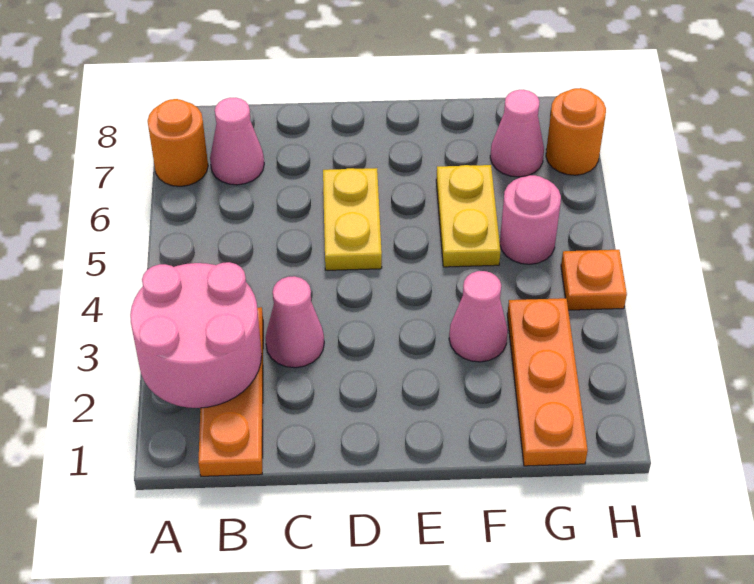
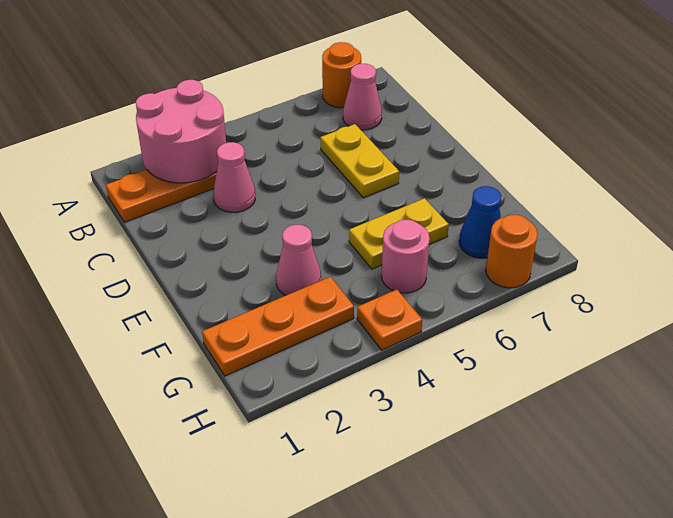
yellow 1x2 plate [323,168,382,270] -> yellow 1x2 plate turned to [320,124,399,198]
pink 1x1 cone [490,90,544,177] -> blue 1x1 cone [459,186,501,258]

